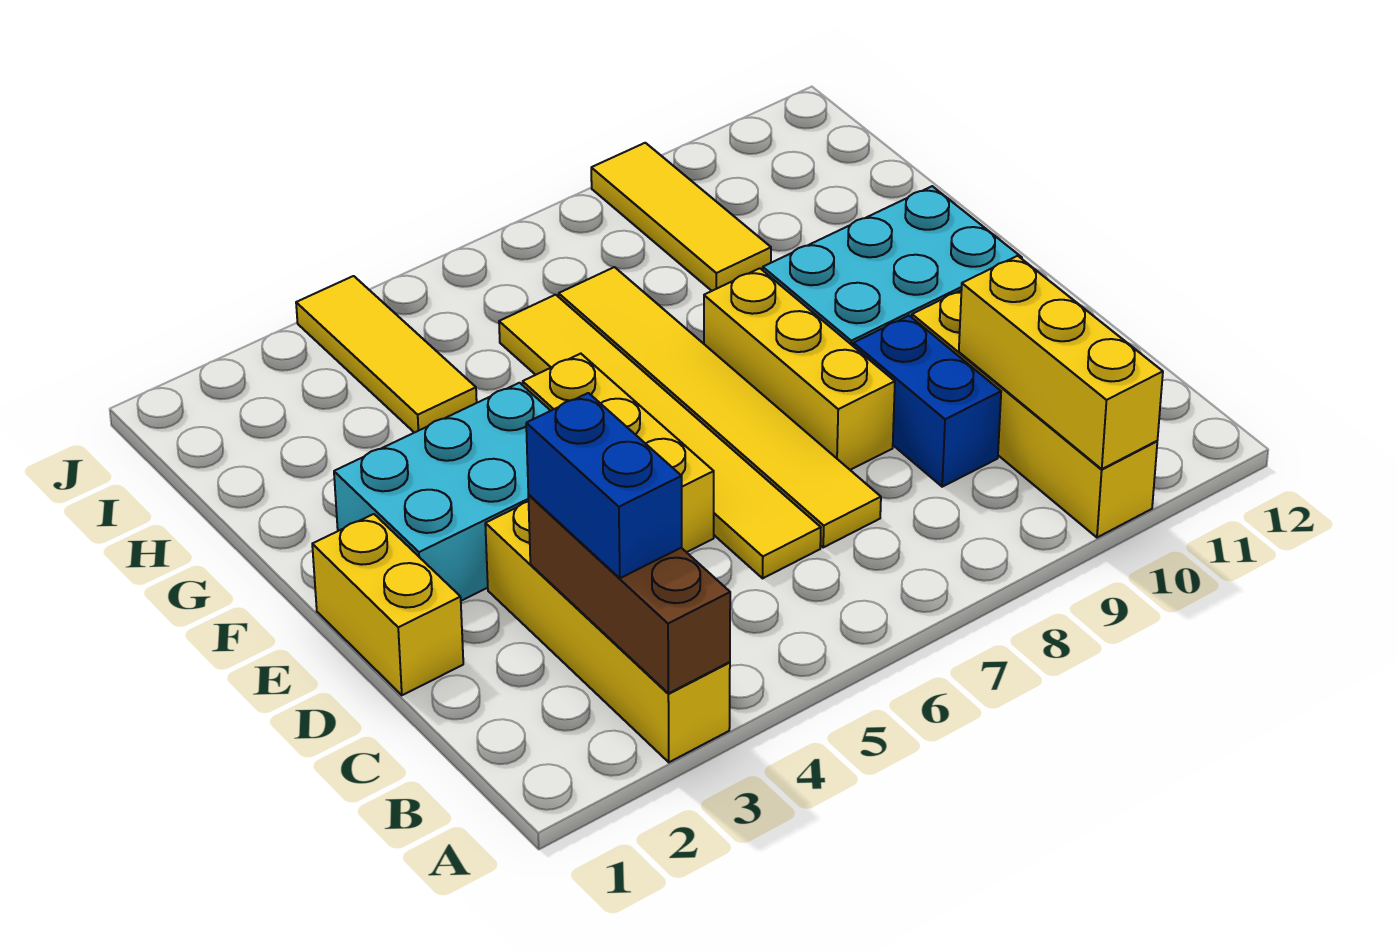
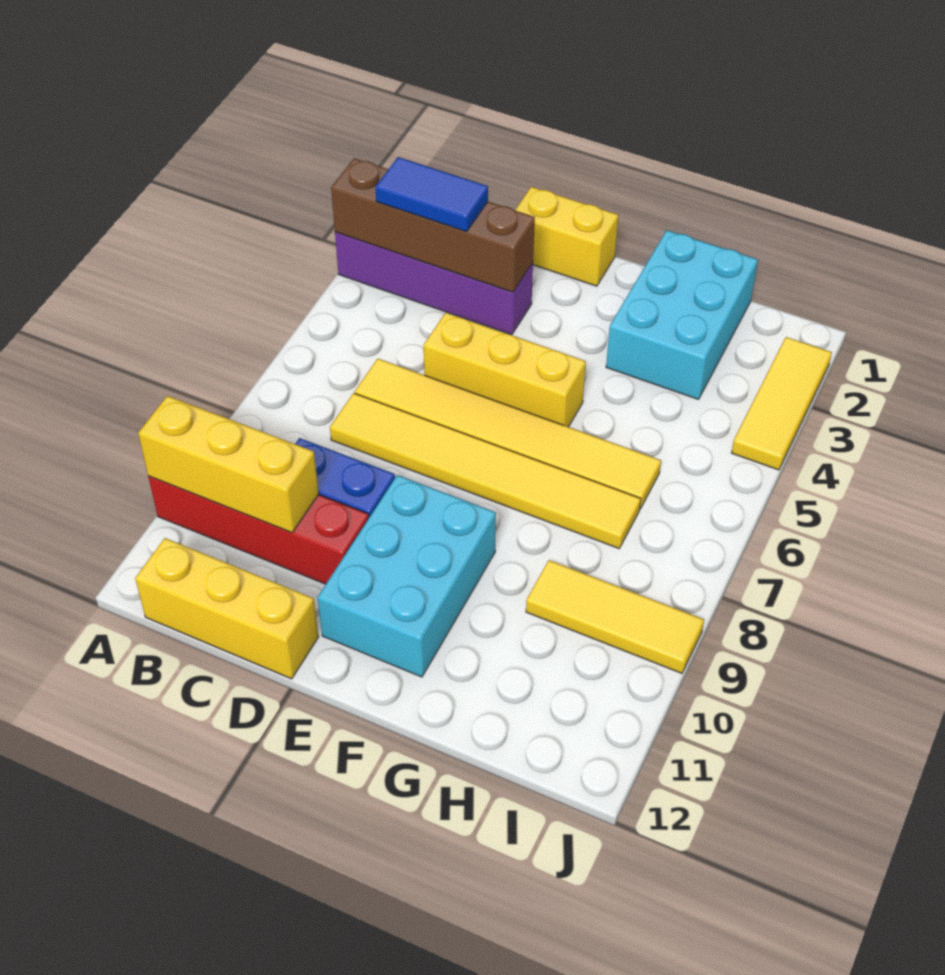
yellow 1x4 brick [485,501,730,762] -> purple 1x4 brick [335,232,533,335]
brown 1x3 brick [528,495,730,693] -> brown 1x4 brick [331,158,535,292]
yellow 1x4 brick [912,290,1157,538] -> red 1x4 brick [148,476,369,584]
blue 1x2 brick [526,393,682,578] -> blue 1x2 tile [376,157,488,232]
yellow 1x3 brick [704,268,895,470] -> yellow 1x3 brick moved to [135,538,318,679]
cyan 2x3 brick [334,383,551,601] -> cyan 2x3 brick moved to [606,230,758,399]
yellow 1x3 tile [296,276,477,433] -> yellow 1x3 tile turned to [732,337,832,470]

